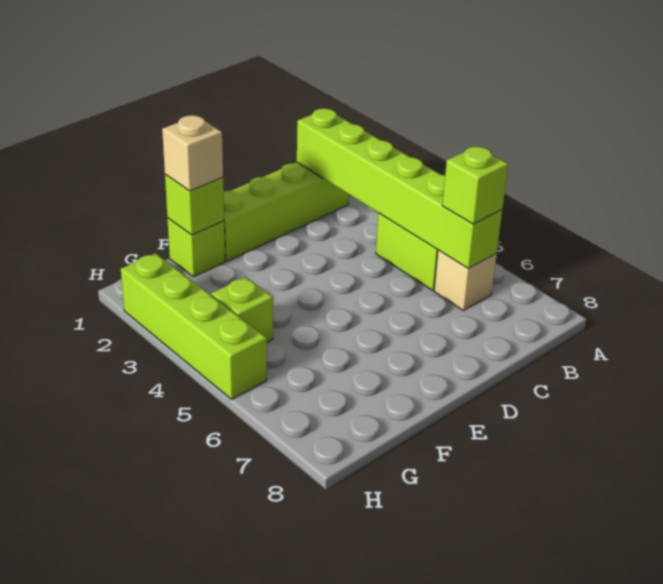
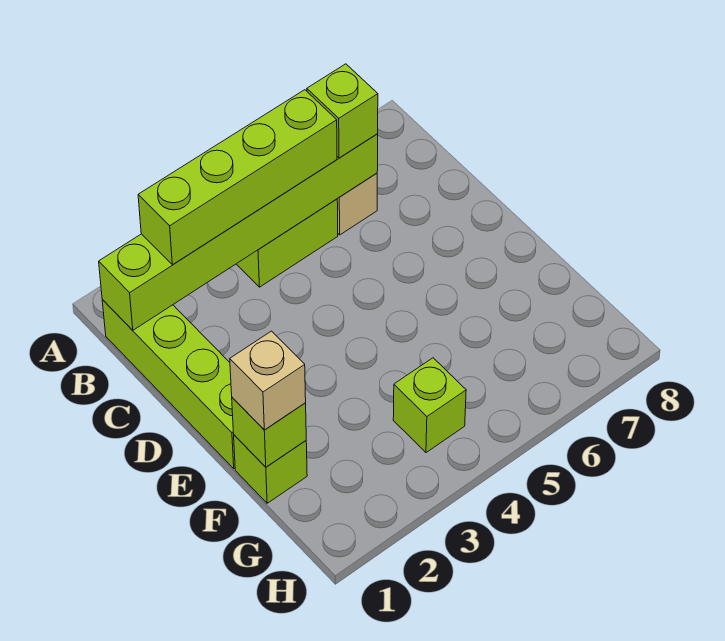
lime 1x4 brick [121,253,267,399] -> lime 1x4 brick moved to [138,90,337,265]

